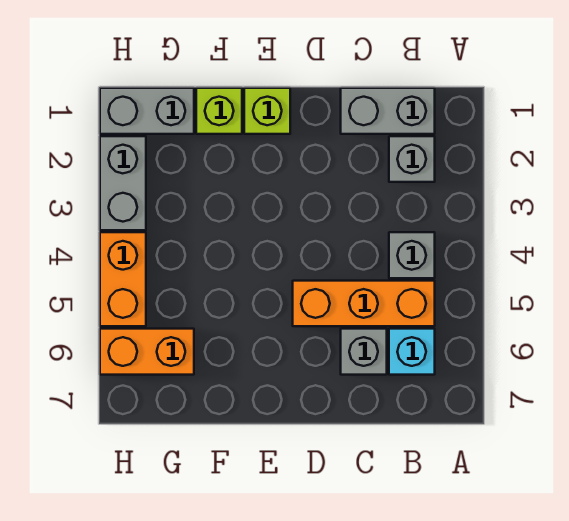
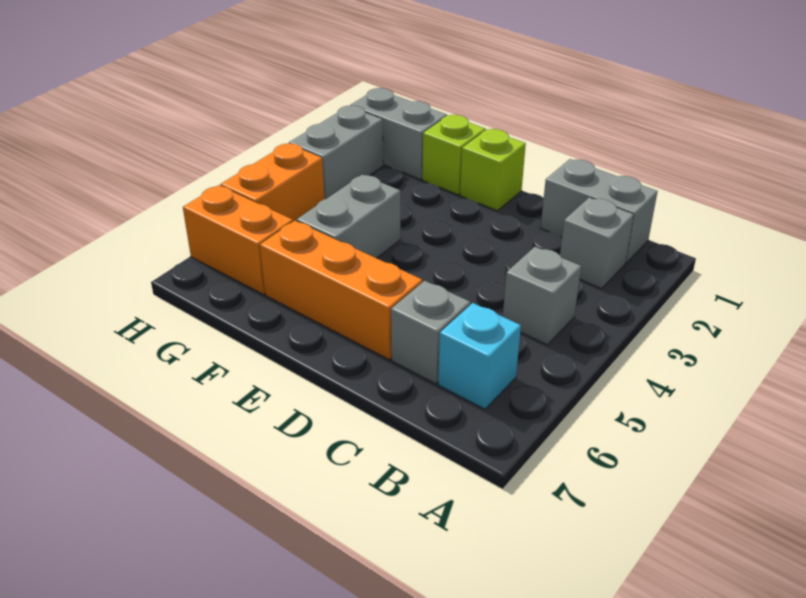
orange 1x3 brick [293,281,435,326] -> orange 1x3 brick moved to [260,221,422,359]
none -> grey 1x2 brick [297,175,400,258]

